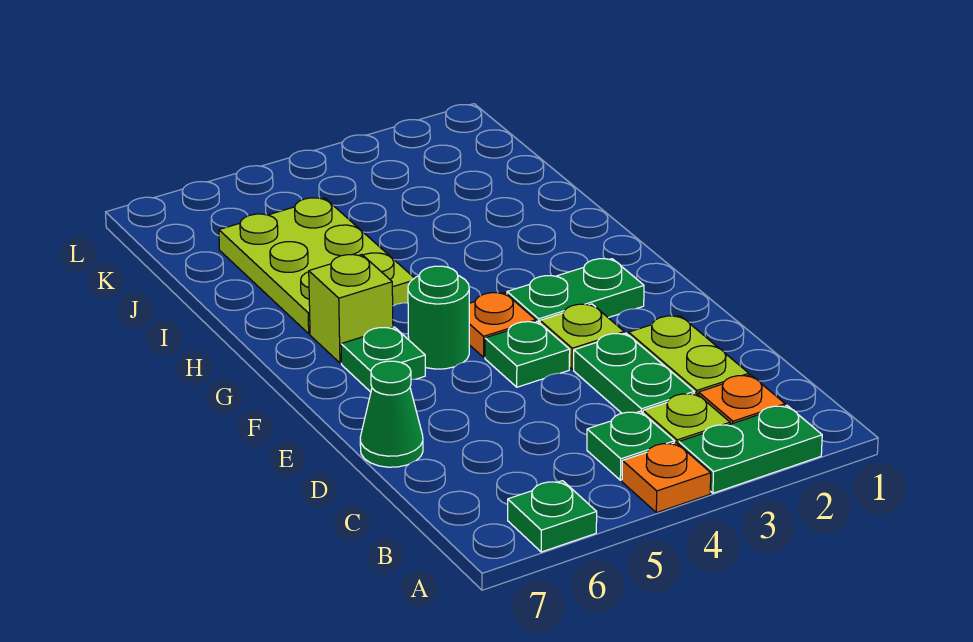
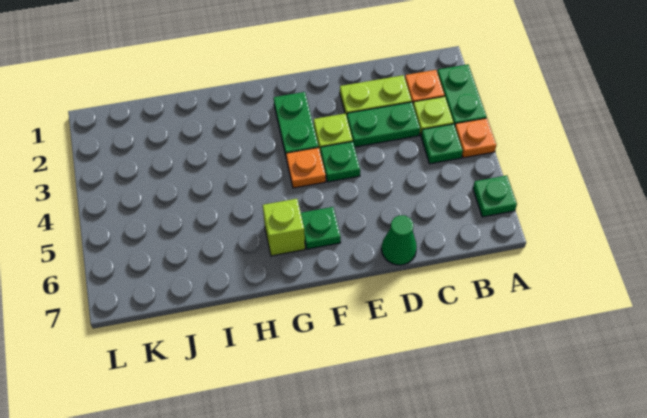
green 1x1 round brick [408,266,469,369] -> none
lime 2x3 plate [219,198,414,334] -> none

